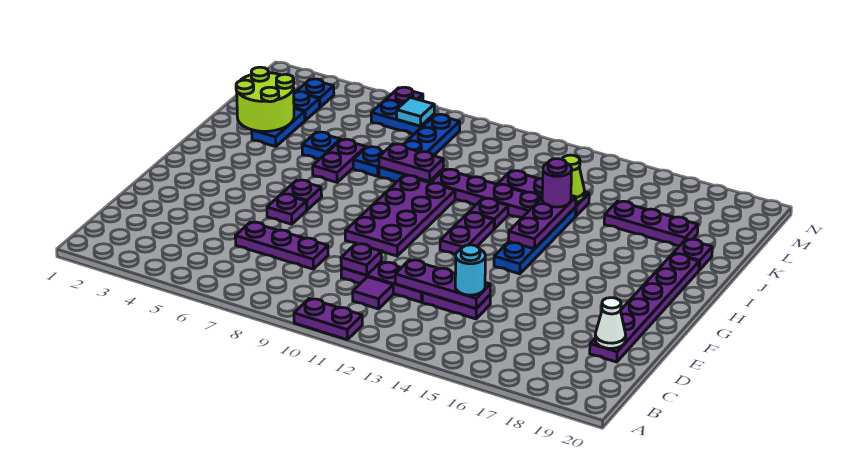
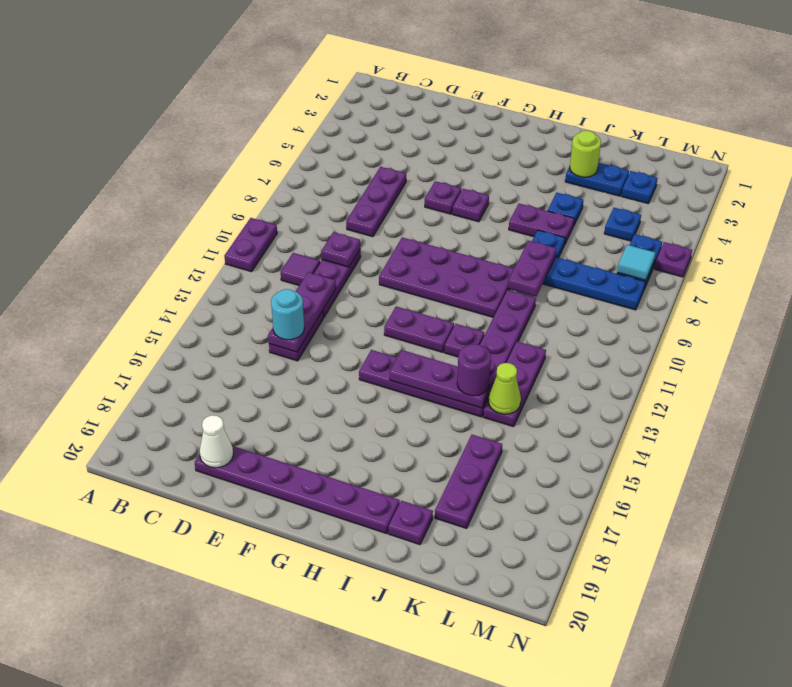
blue 1x4 plate [494,207,576,274] -> purple 1x4 plate [359,350,489,417]
lime 2x2 round brick [236,67,294,131] -> lime 1x1 round brick [570,131,601,177]
blue 1x1 plate [296,79,334,107] -> blue 1x1 plate moved to [604,208,641,241]

